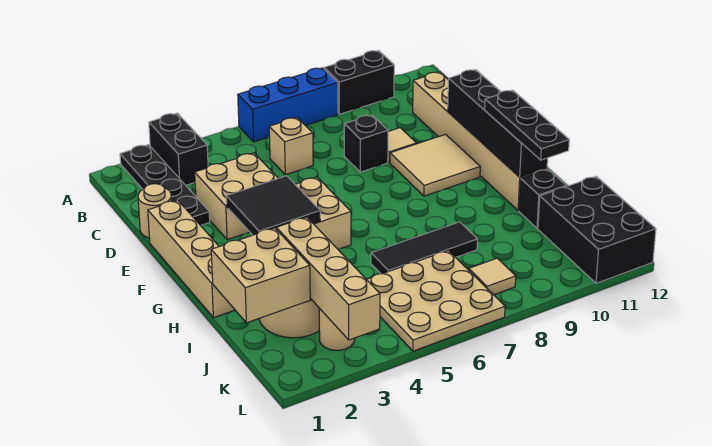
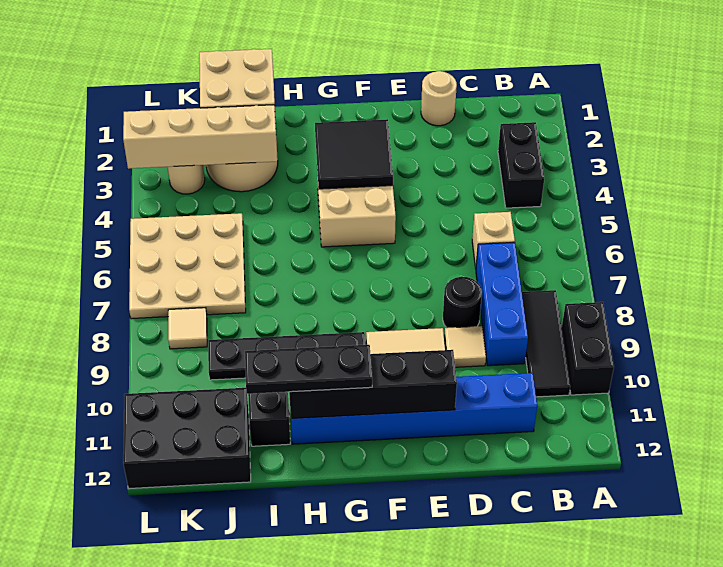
black 1x4 plate [120,145,210,225] -> black 1x4 plate moved to [208,332,365,380]
black 1x2 brick [149,113,208,185] -> black 1x2 brick turned to [498,122,544,208]
blue 1x3 brick [238,68,338,142] -> blue 1x3 brick moved to [476,242,528,366]
tan 1x6 brick [413,72,547,211] -> blue 1x6 brick [291,373,537,444]
tan 2x2 brick [195,153,278,240] -> none
black 1x1 brick [344,115,388,172] -> black 1x1 round brick [443,277,482,328]
tan 1x4 brick [148,200,235,318] -> none
black 1x3 tile [371,222,477,274] -> black 1x3 tile moved to [522,290,570,397]

